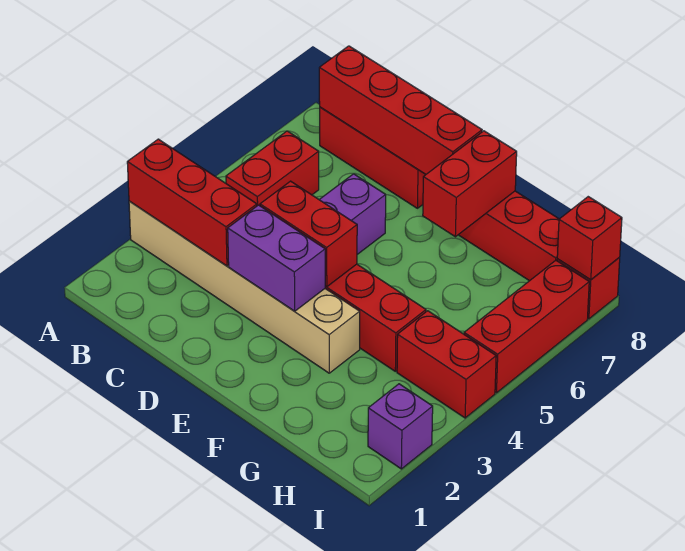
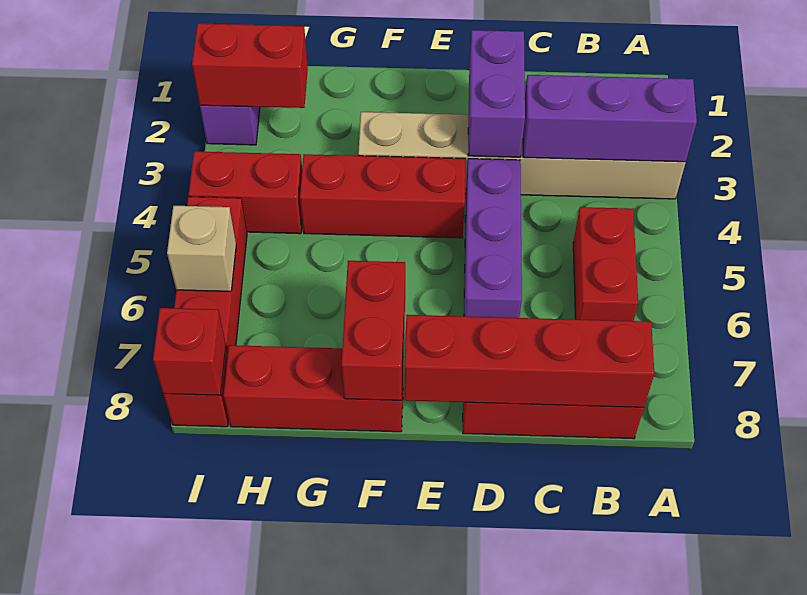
red 1x3 brick [127,139,257,266] -> purple 1x3 brick [523,75,697,162]
purple 1x2 brick [228,205,325,311] -> purple 1x2 brick turned to [468,30,525,157]
red 1x2 brick [260,181,357,287] -> red 1x2 brick moved to [192,23,308,108]
none -> tan 1x1 brick [167,206,236,291]

